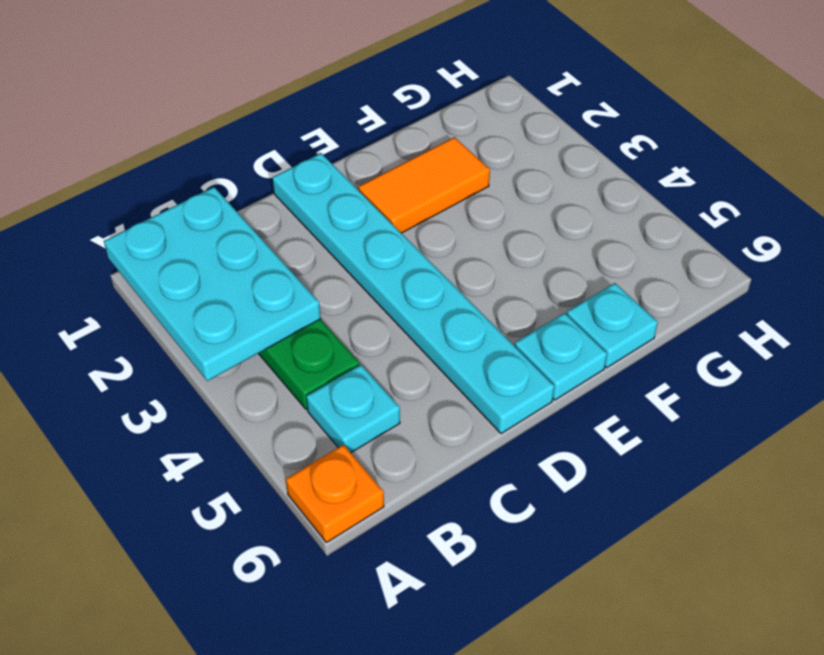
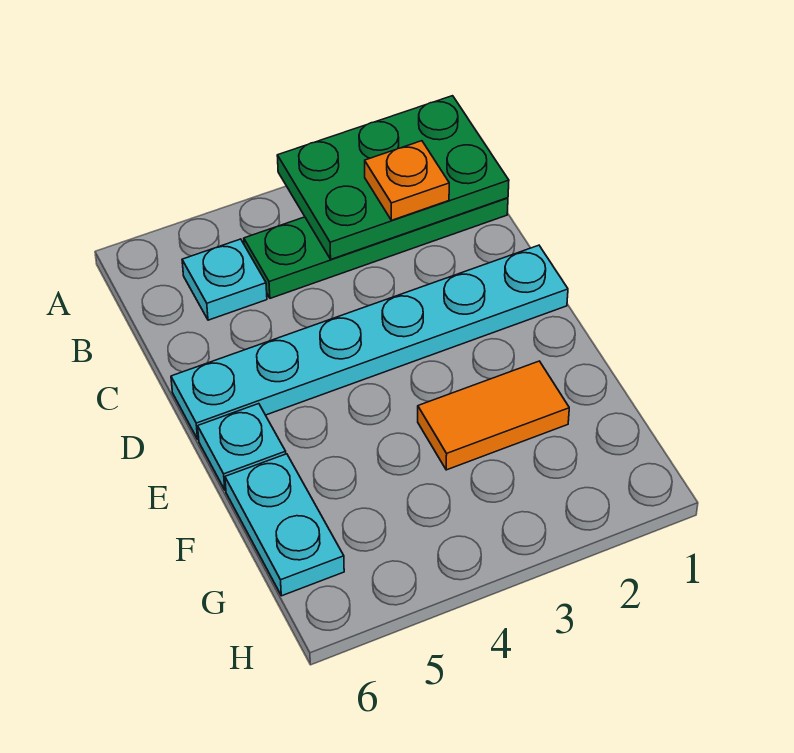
cyan 2x3 plate [104,187,321,381] -> green 2x3 plate [277,96,509,259]
orange 1x1 plate [286,445,384,543] -> orange 1x1 plate moved to [365,141,449,220]
orange 1x2 tile [358,137,490,233] -> orange 1x2 tile turned to [418,361,569,470]
cyan 1x1 plate [567,283,658,368] -> cyan 1x2 plate [225,454,344,596]

